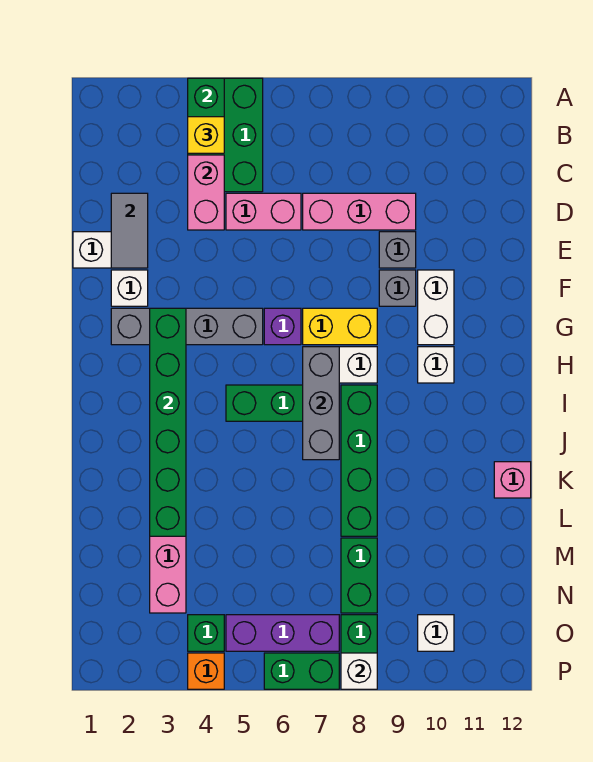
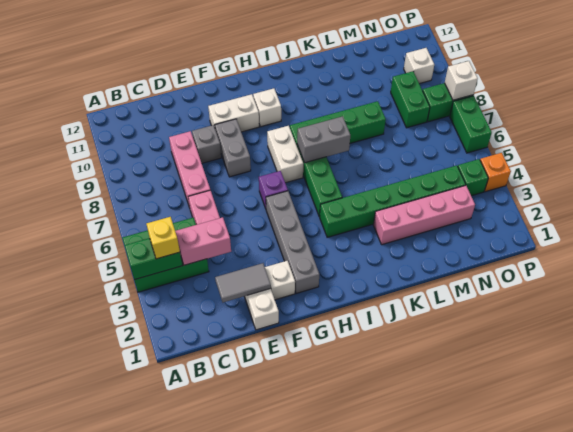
grey 1x1 brick [379,270,416,306] -> grey 1x2 brick [215,119,251,177]
green 1x6 brick [150,308,186,536] -> green 1x6 brick moved to [320,165,466,237]
yellow 1x2 brick [303,308,377,345] -> none
grey 1x3 brick [303,347,339,460] -> grey 1x2 brick [297,116,350,163]
pink 1x1 brick [494,462,531,498] -> none
green 1x2 brick [341,538,377,613] -> green 1x2 brick turned to [391,71,430,128]
purple 1x3 brick [226,615,339,651] -> none

